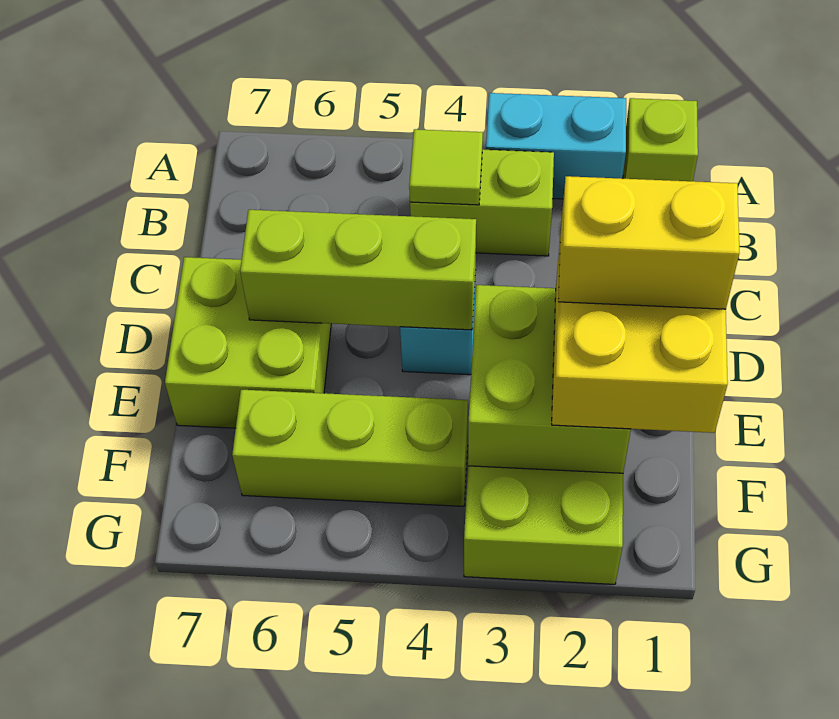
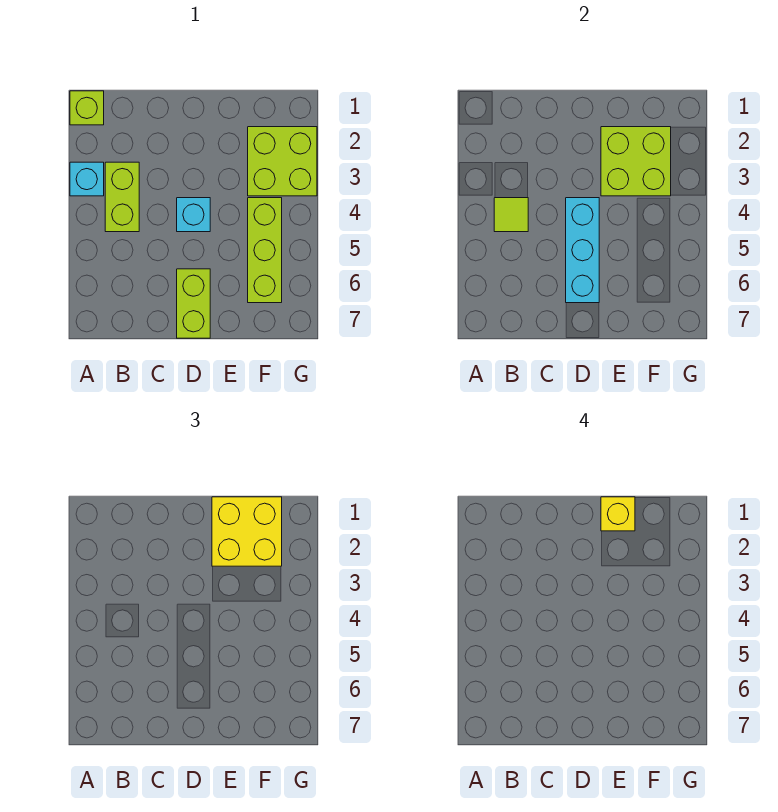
cyan 1x2 brick [486,93,626,199] -> cyan 1x1 brick [70,162,104,196]
lime 1x3 brick [240,210,476,330] -> cyan 1x3 brick [566,198,599,303]
lime 2x2 brick [165,257,331,428] -> lime 1x2 brick [177,269,210,338]
yellow 1x2 brick [558,176,739,309] -> yellow 1x1 brick [601,497,635,531]

